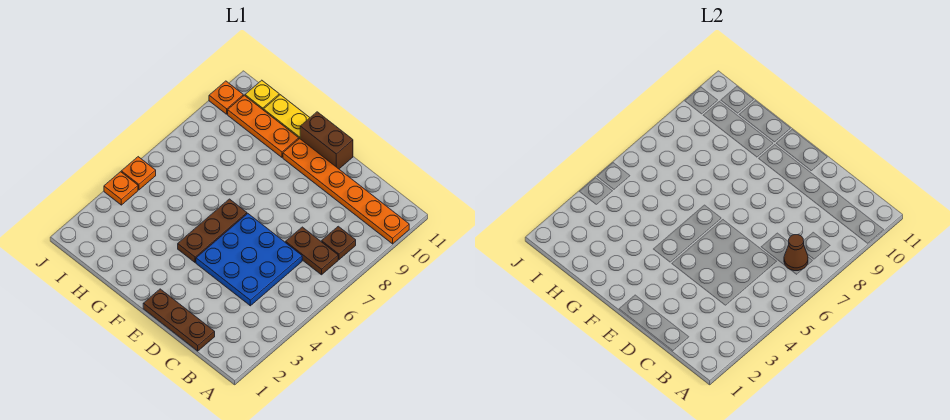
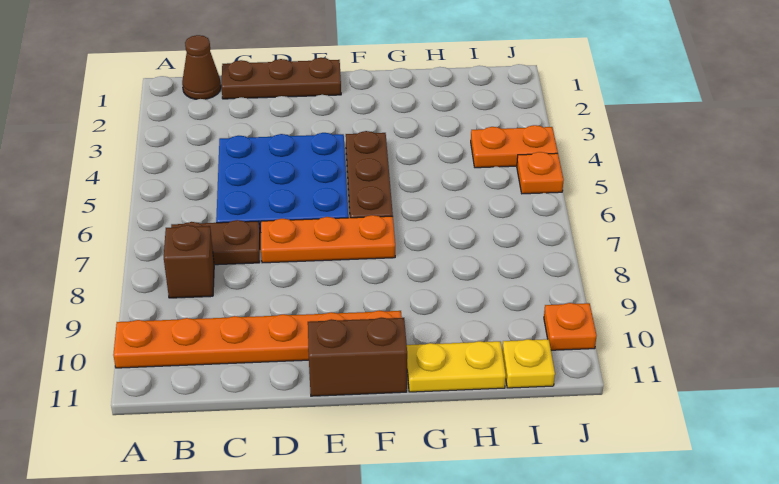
brown 1x1 cone [784,235,808,271] -> brown 1x1 cone moved to [182,35,221,99]
brown 1x1 plate [322,226,356,260] -> brown 1x1 brick [164,225,214,298]
orange 1x3 plate [228,95,299,157] -> orange 1x3 plate moved to [261,215,395,263]
orange 1x1 plate [104,172,138,205] -> orange 1x2 plate [471,125,558,168]

